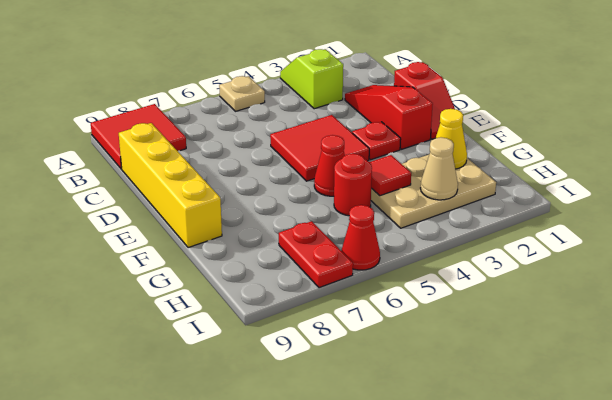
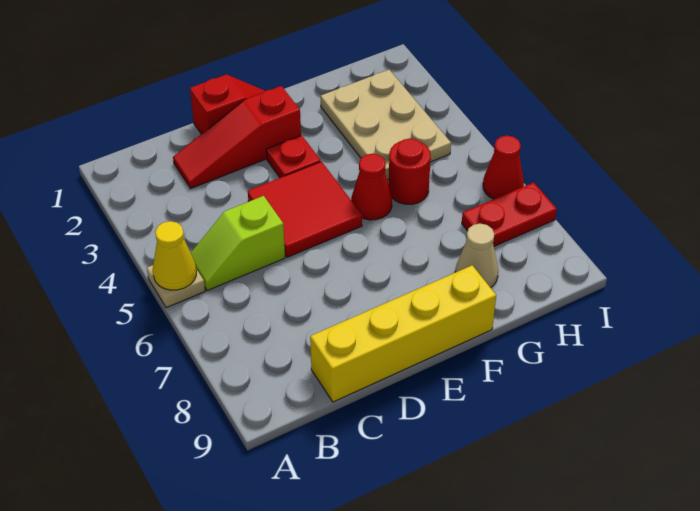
lime 1x2 slope [280,49,343,109] -> lime 1x2 slope moved to [191,196,285,291]
red 2x2 tile [91,104,186,169] -> none
yellow 1x1 cone [436,109,467,169] -> yellow 1x1 cone moved to [153,221,196,290]
red 1x1 tile [369,155,411,196] -> none
tan 1x1 cone [421,137,458,200] -> tan 1x1 cone moved to [455,223,498,288]

